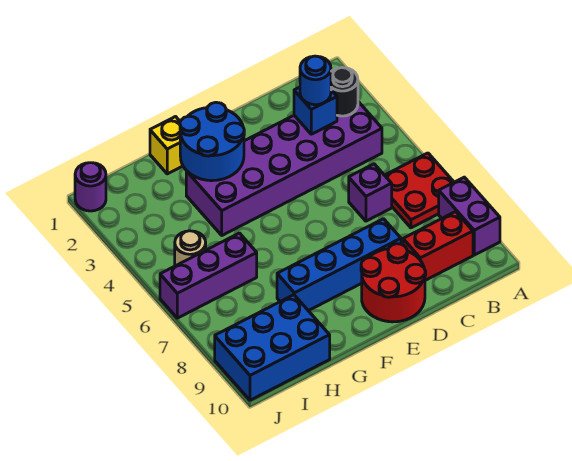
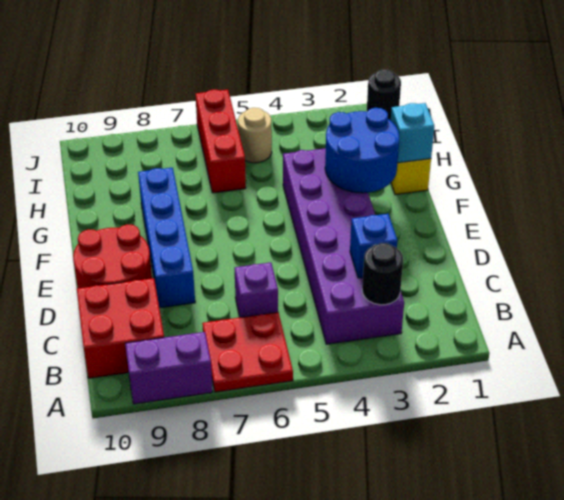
red 1x2 brick [403,212,473,280] -> red 2x2 brick [77,278,164,378]
blue 1x1 round brick [300,56,331,105] -> none
none -> cyan 1x1 brick [391,103,434,163]
purple 1x3 brick [160,233,257,318] -> red 1x3 brick [195,90,246,193]
blue 2x3 brick [215,295,330,400] -> none
purple 1x1 round brick [75,163,106,211] -> black 1x1 round brick [367,69,401,120]

